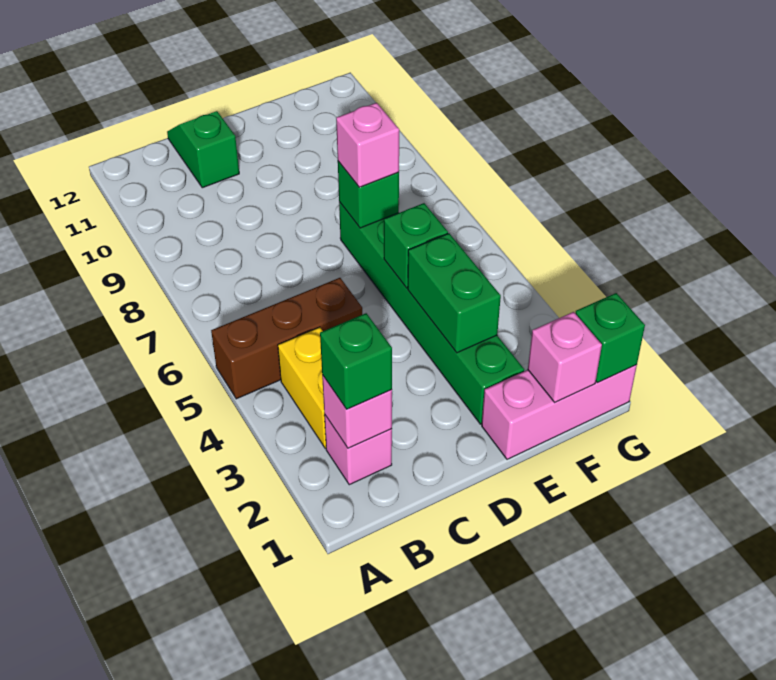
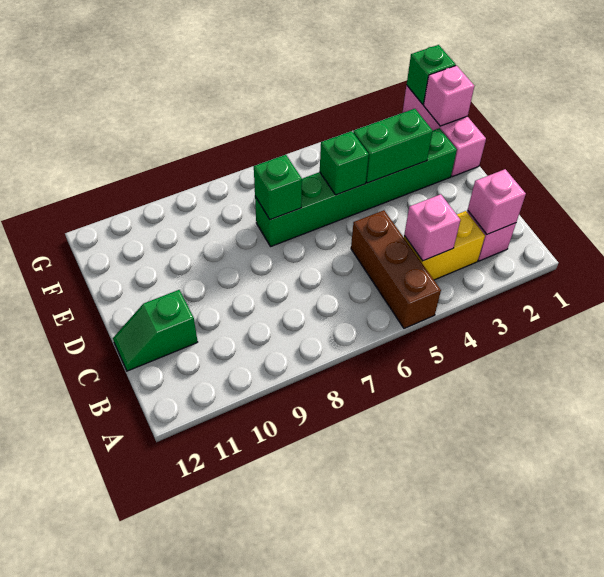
green 1x1 brick [320,313,392,409] -> none
pink 1x1 brick [336,103,399,187] -> pink 1x1 brick moved to [404,194,460,261]

